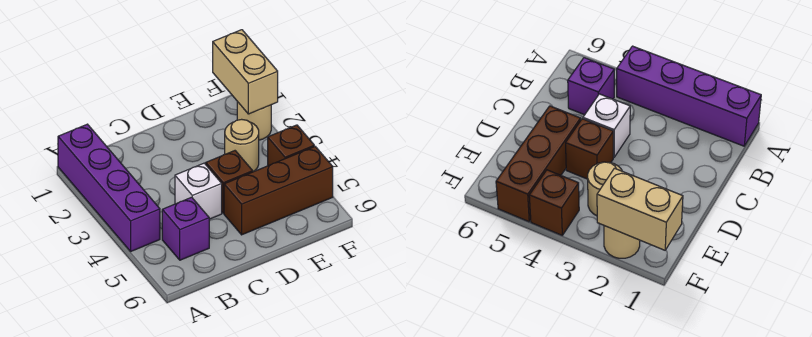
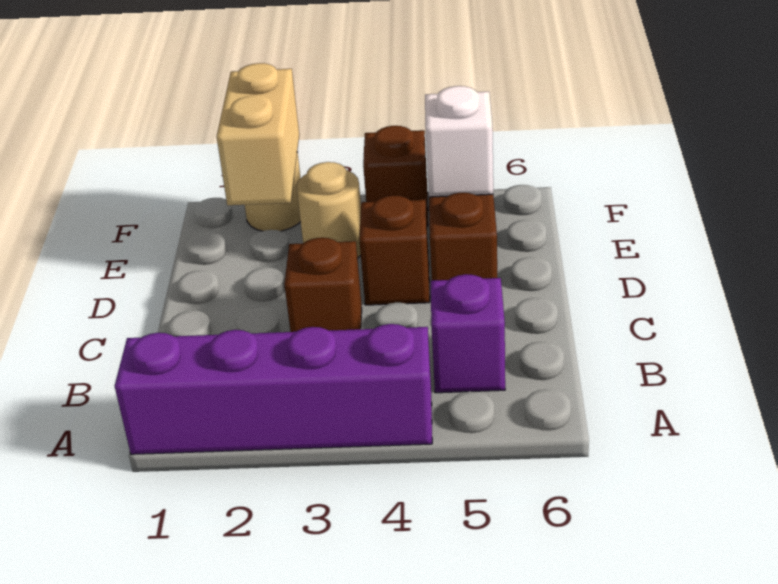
none -> brown 1x1 brick [284,238,362,332]
white 1x1 brick [175,163,222,219] -> white 1x1 brick moved to [425,86,493,197]
tan 1x2 brick [213,30,278,114] -> tan 1x2 brick turned to [217,63,299,205]

